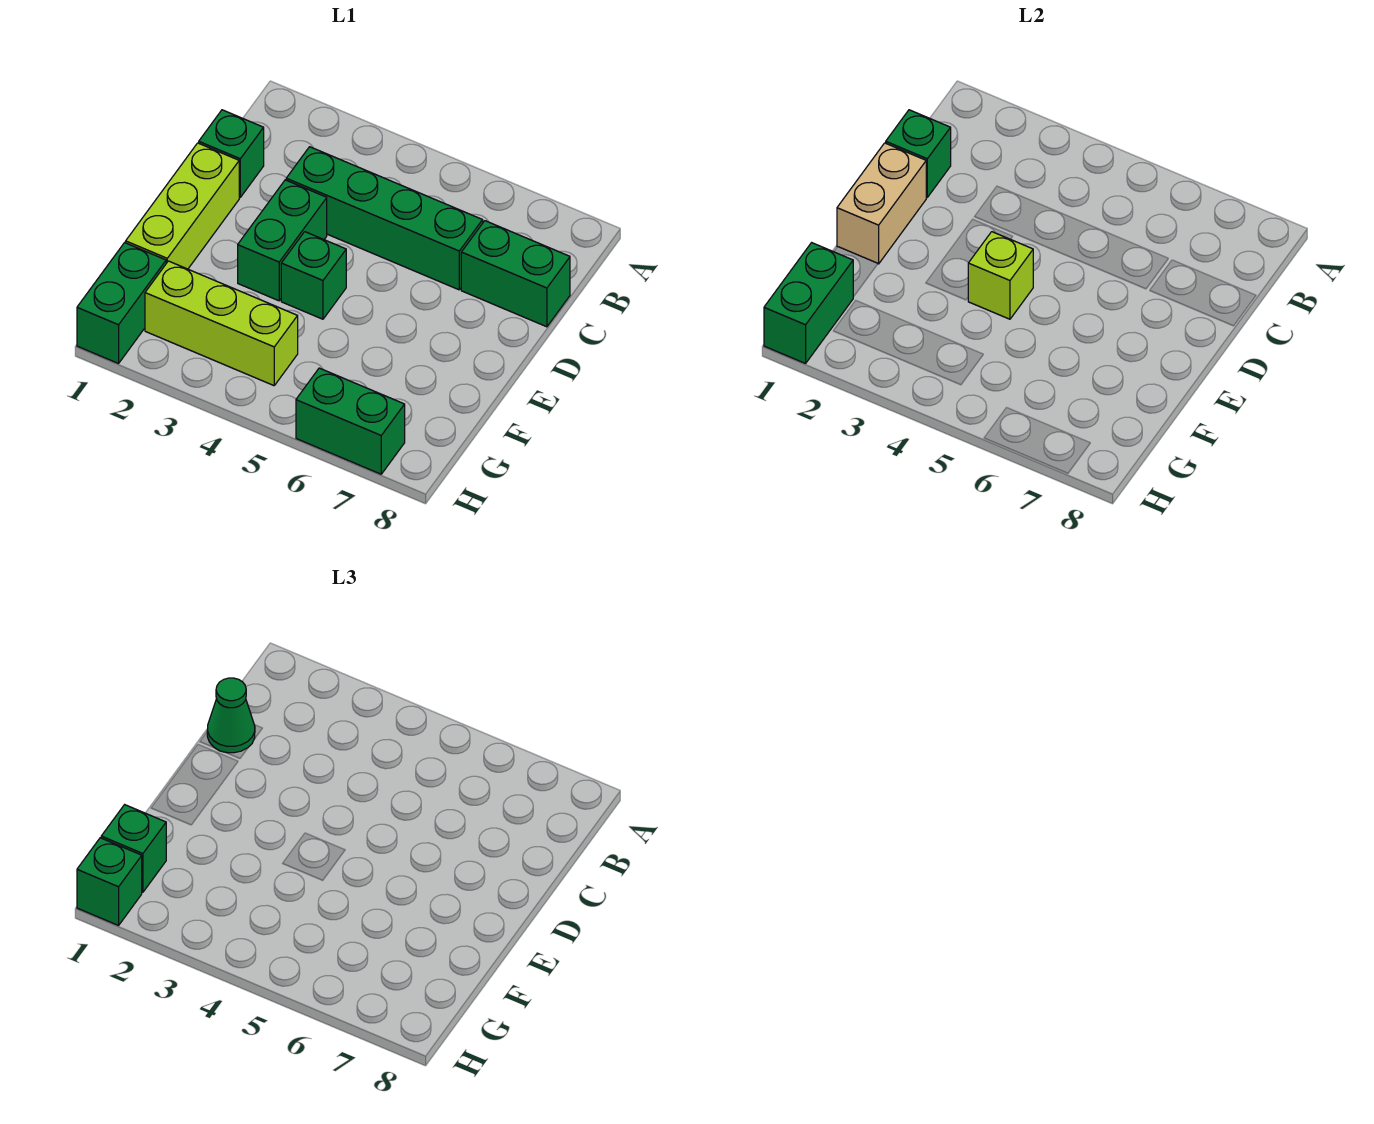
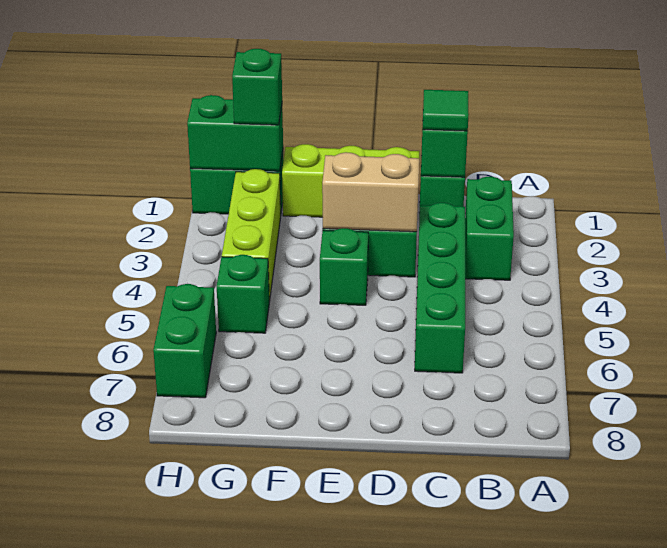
green 1x1 cone [207,678,255,753] -> green 1x1 tile [423,90,469,131]
green 1x2 brick [461,221,570,327] -> green 1x2 brick moved to [465,177,514,280]
tan 1x2 brick [837,143,926,264] -> tan 1x2 brick moved to [322,152,419,232]
lime 1x1 brick [968,232,1033,319] -> none
green 1x1 brick [77,838,142,925] -> green 1x1 brick moved to [217,255,269,333]

